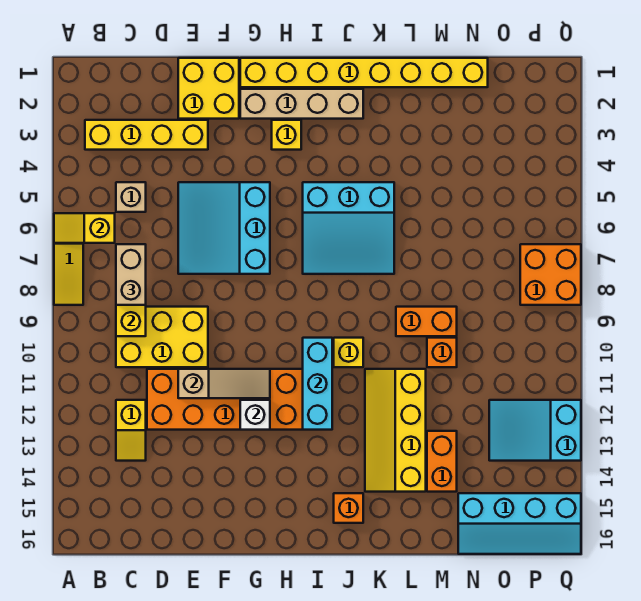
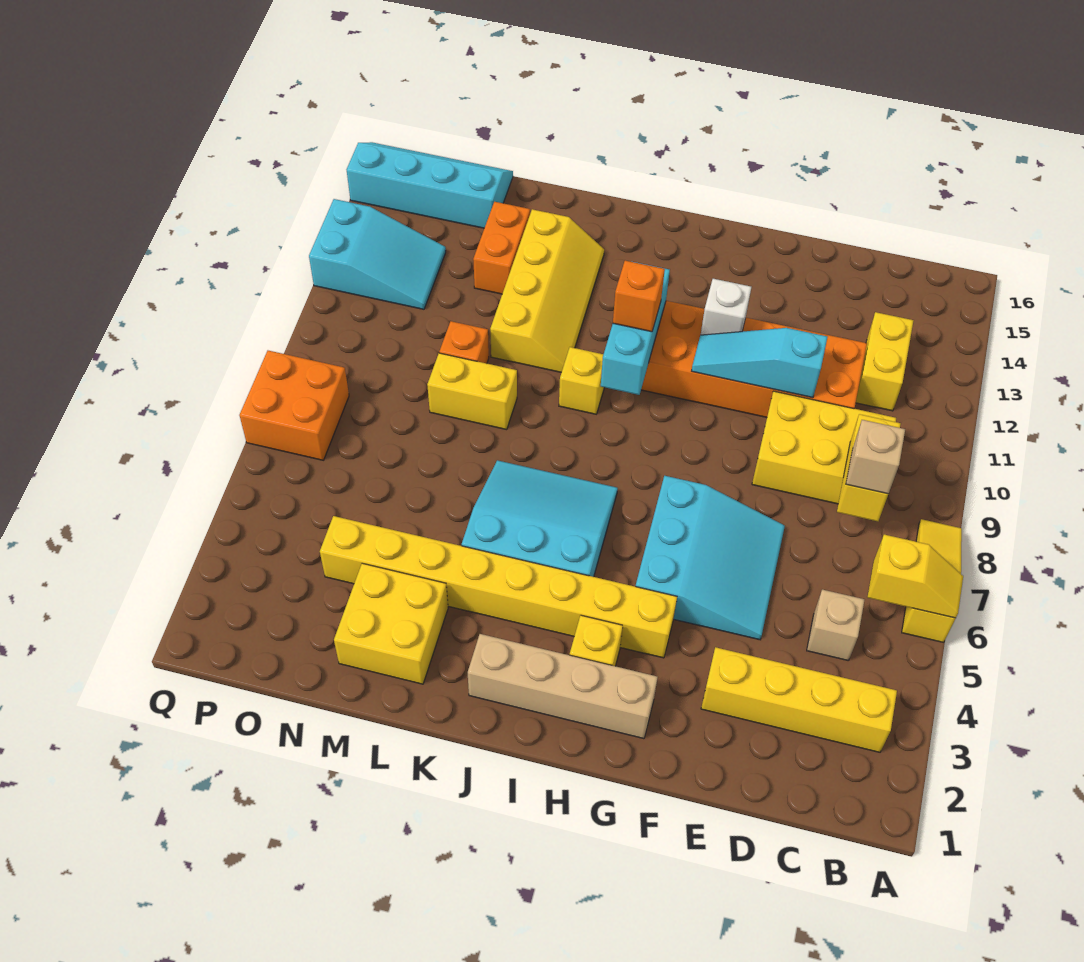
tan 1x2 brick [116,244,146,305] -> tan 1x1 brick [846,420,905,494]
yellow 1x2 slope [116,400,146,461] -> yellow 1x2 brick [856,312,914,411]
yellow 2x2 brick [178,58,239,119] -> yellow 2x2 brick moved to [334,563,448,684]
tan 1x3 slope [178,369,270,398] -> cyan 1x3 slope [692,328,827,398]
yellow 1x8 brick [240,58,488,87] -> yellow 1x8 brick moved to [320,516,677,658]
orange 1x1 brick [334,493,363,523] -> orange 1x1 brick moved to [613,261,665,332]
orange 1x2 brick [396,307,457,336] -> yellow 1x2 brick [427,353,517,430]

